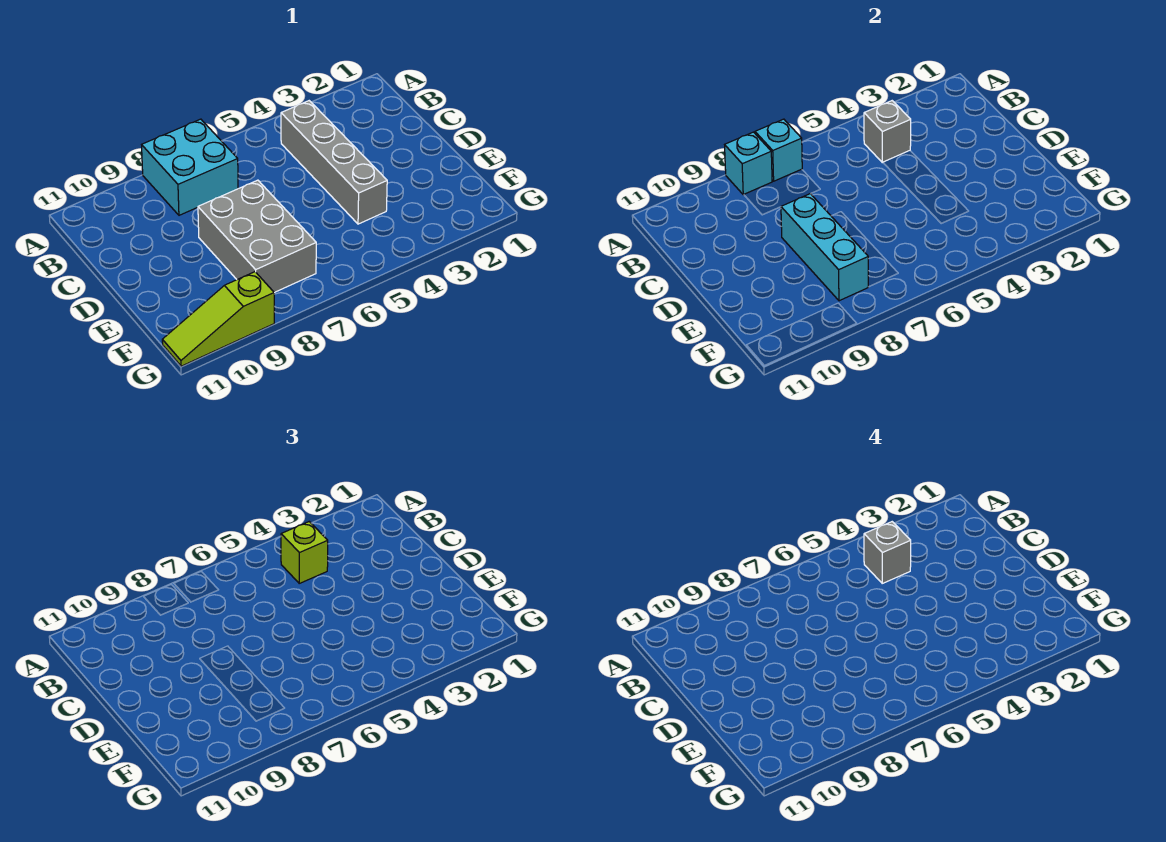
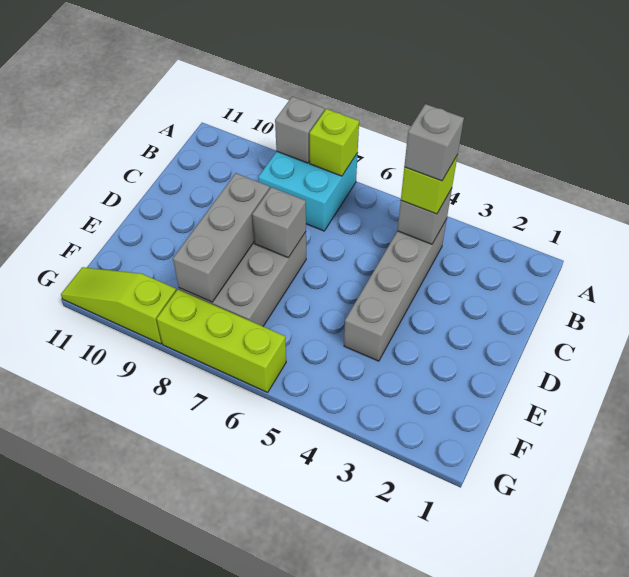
cyan 1x1 brick [755,119,802,181] -> lime 1x1 brick [310,109,359,176]
cyan 1x1 brick [725,132,772,195] -> grey 1x1 brick [275,96,325,163]
none -> grey 1x1 brick [252,187,306,258]
cyan 1x3 brick [781,194,868,301] -> grey 1x3 brick [173,173,270,302]
none -> lime 1x3 brick [157,289,286,392]

